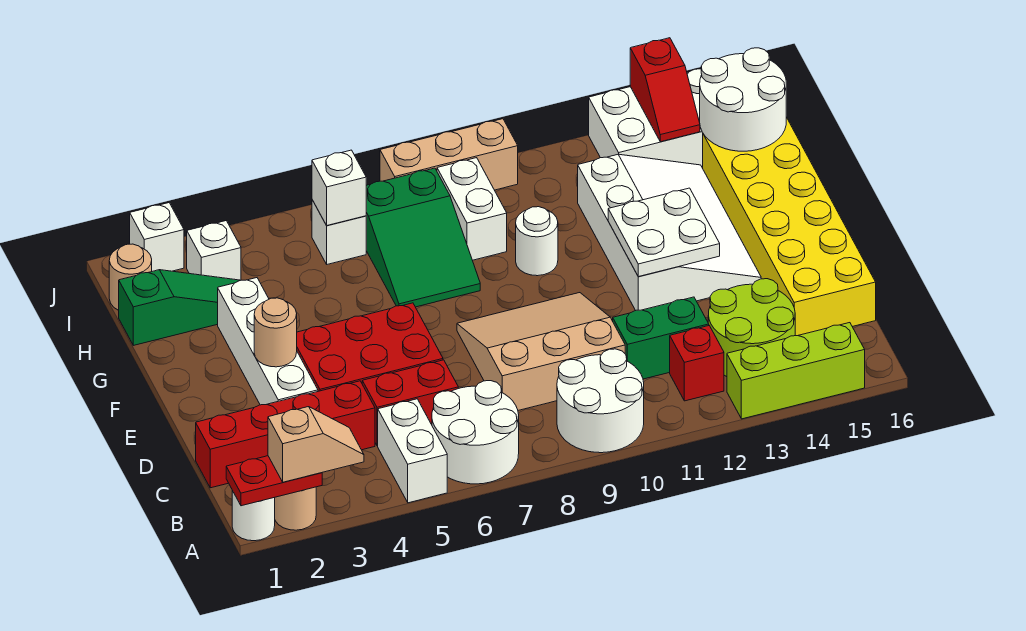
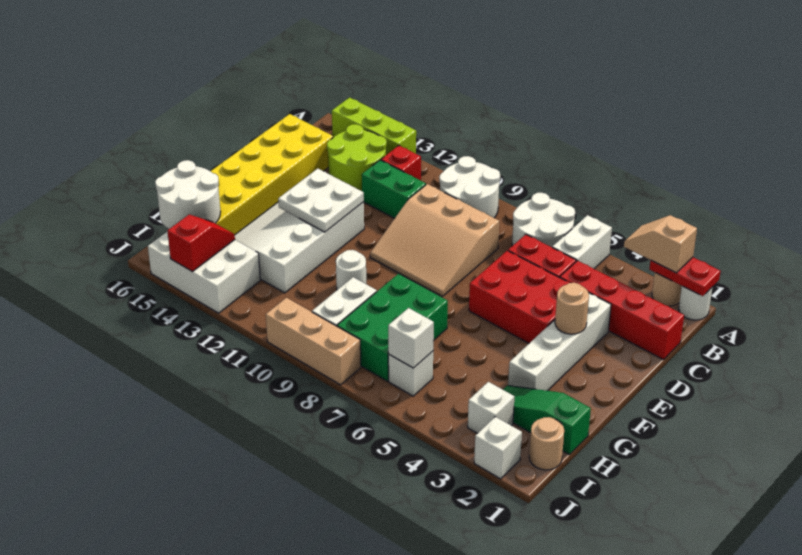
green 2x3 slope [366,168,480,307] -> green 2x3 brick [337,274,448,381]

